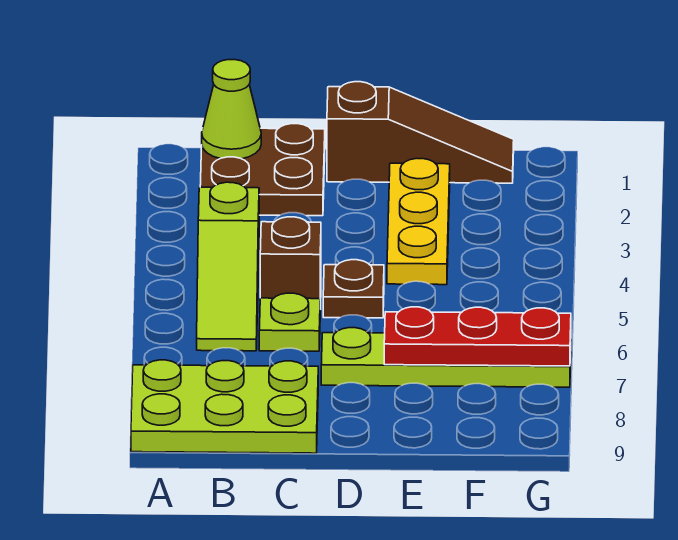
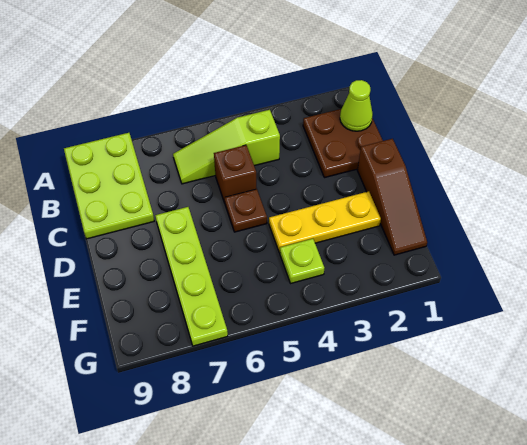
lime 1x1 plate [259,293,320,351] -> lime 1x1 plate moved to [280,239,324,283]
red 1x3 plate [384,307,571,366] -> none

